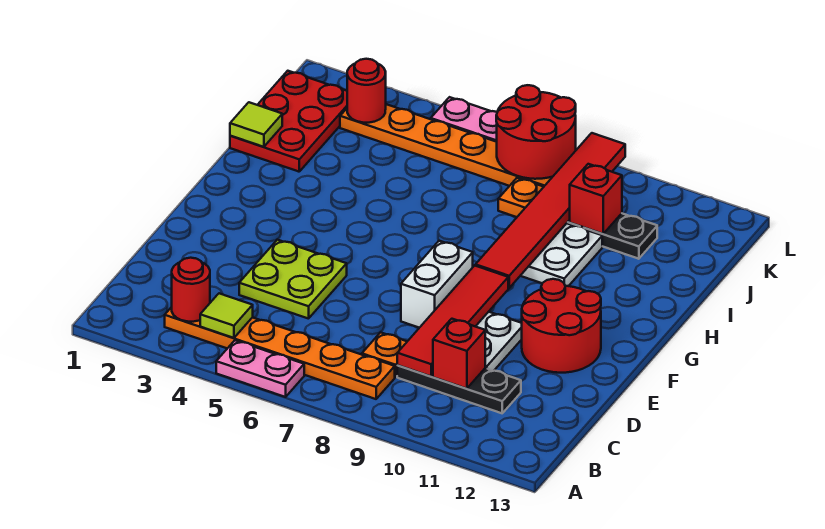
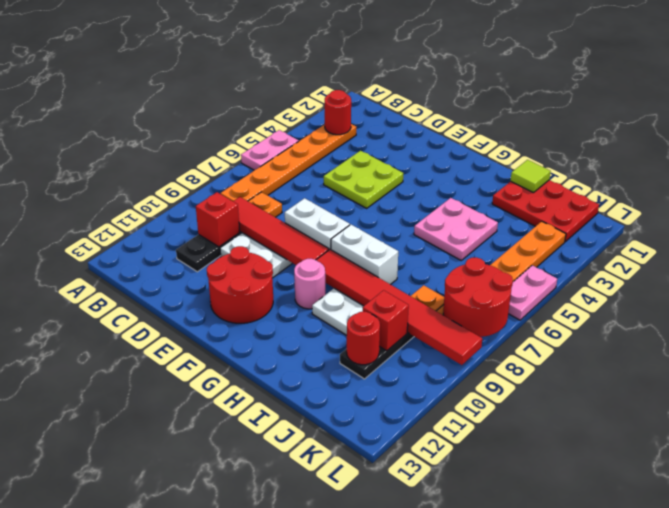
lime 1x1 tile [200,293,253,338] -> none
none -> white 1x2 brick [331,225,398,285]
none -> pink 1x1 round brick [294,259,325,309]
none -> pink 2x2 plate [414,198,498,260]
red 1x1 round brick [347,59,386,123] -> red 1x1 round brick moved to [347,312,380,365]

